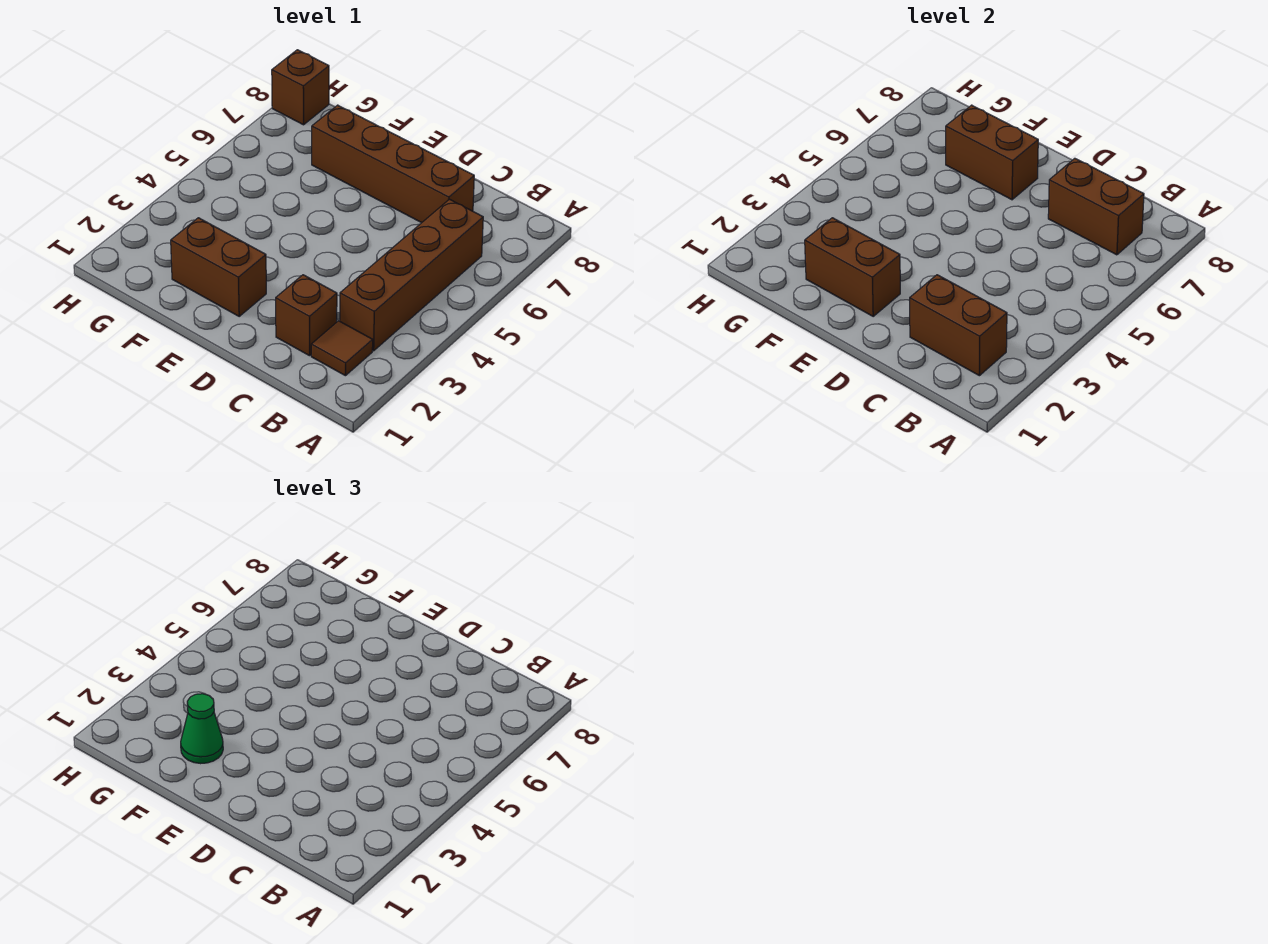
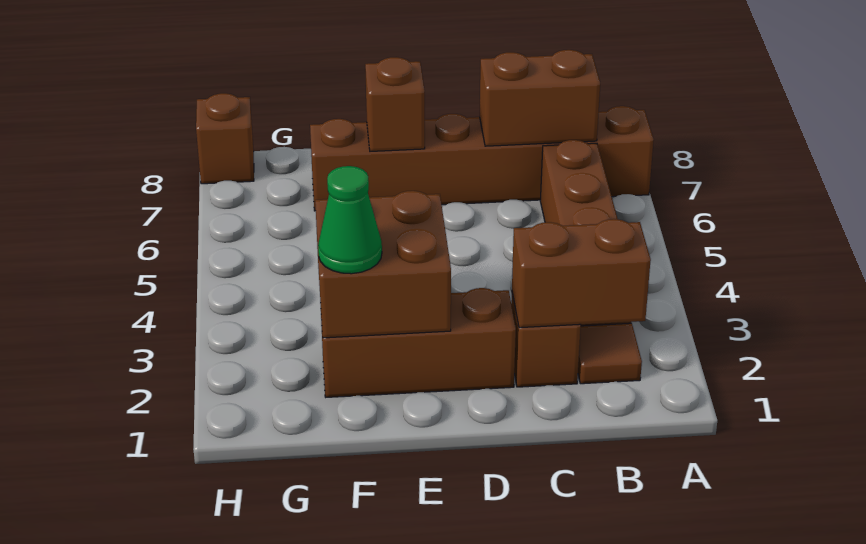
brown 1x4 brick [312,105,474,223] -> brown 1x6 brick [310,106,654,211]
brown 1x2 brick [171,218,266,316] -> brown 1x3 brick [320,288,516,397]
brown 1x2 brick [805,218,900,316] -> brown 2x2 brick [315,191,451,338]
brown 1x2 brick [946,105,1038,200] -> brown 1x1 brick [365,57,425,151]

